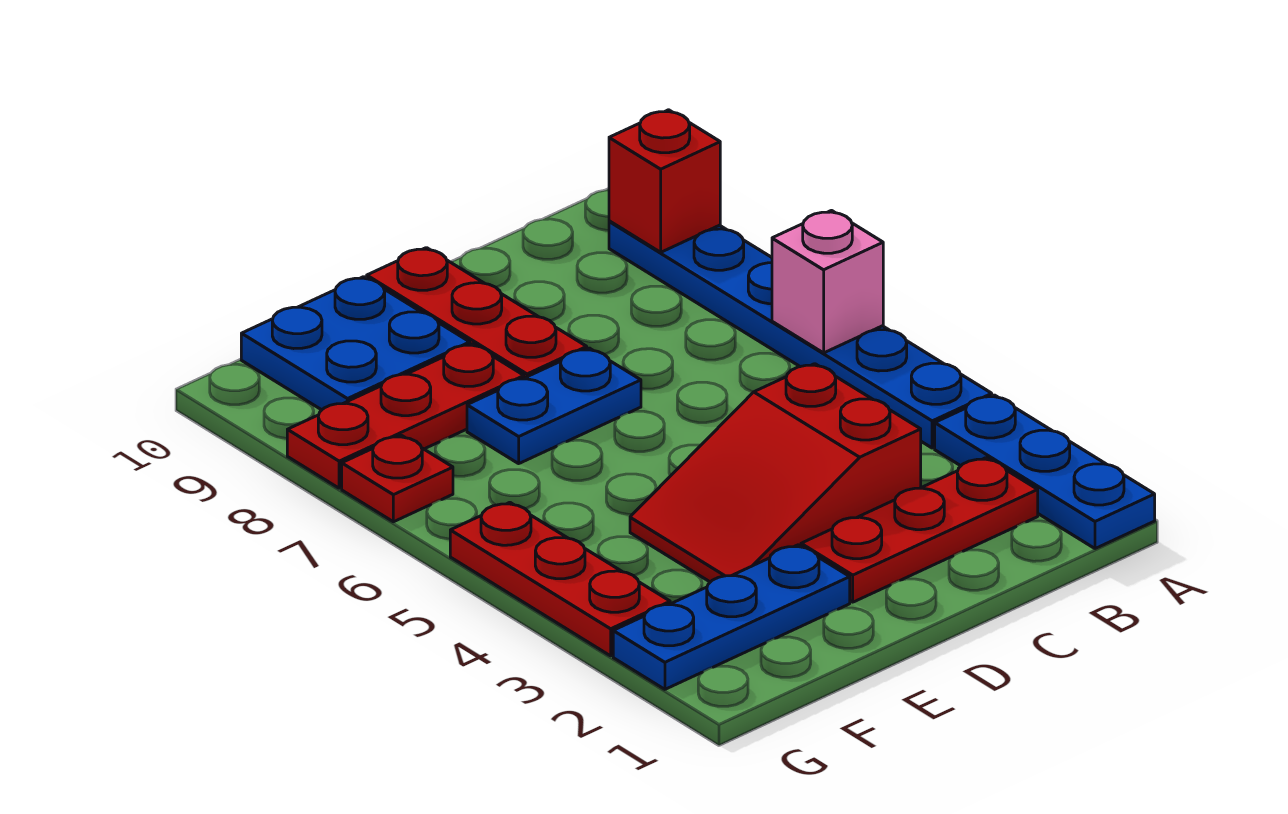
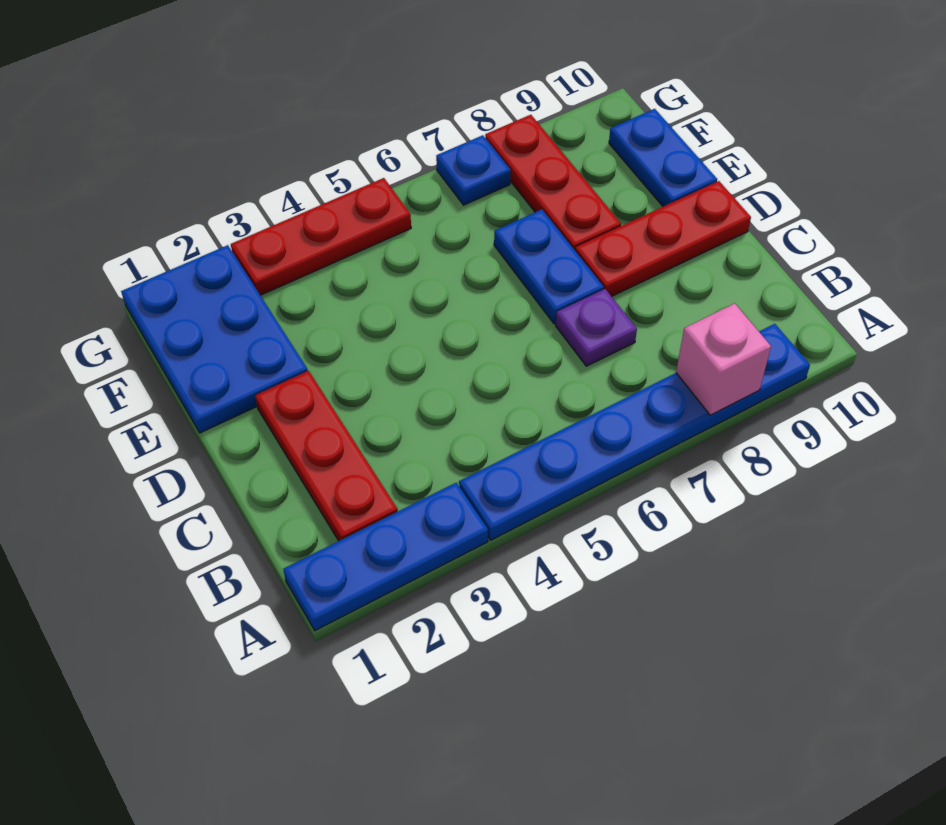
pink 1x1 brick [772,211,883,353] -> pink 1x1 brick moved to [676,303,771,415]
red 1x1 brick [609,110,720,252] -> none
red 2x3 slope [630,364,921,582] -> none
none -> purple 1x1 plate [556,289,637,366]
blue 1x3 plate [613,545,850,689] -> blue 2x3 plate [121,245,308,433]
blue 2x2 plate [241,277,470,410] -> blue 1x2 plate [609,109,717,207]
red 1x1 plate [342,435,453,522] -> blue 1x1 plate [436,135,511,205]

